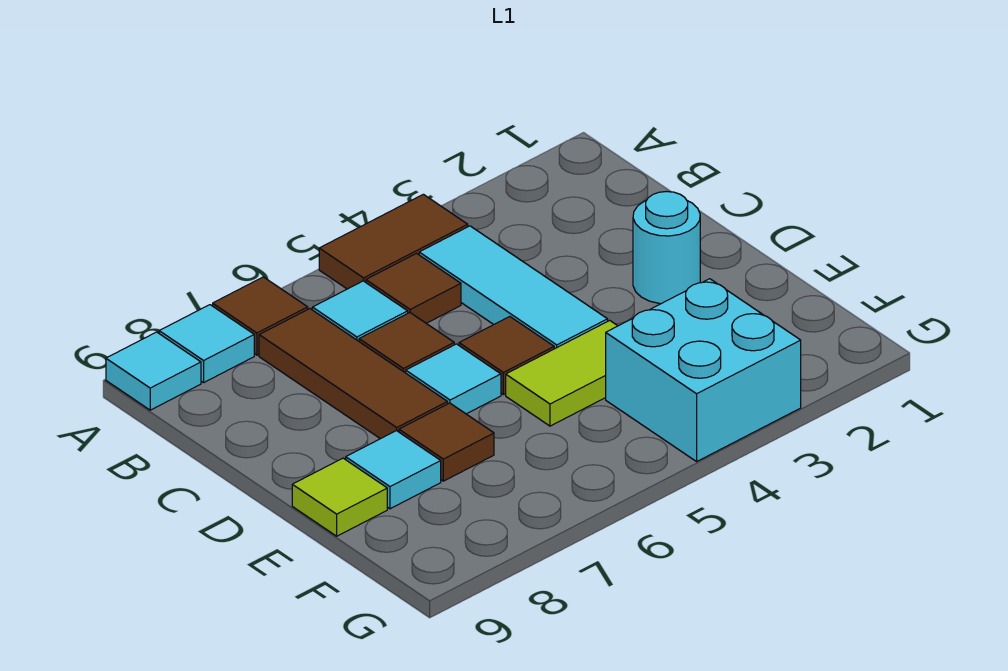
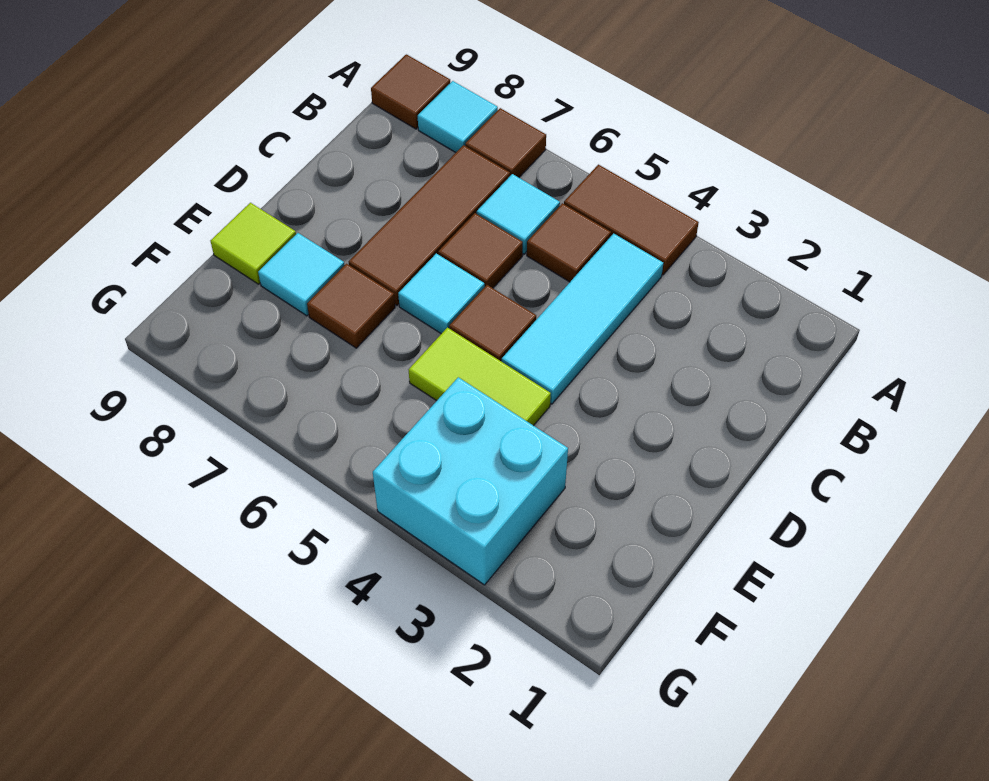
cyan 1x1 tile [106,332,201,410] -> brown 1x1 tile [371,54,450,129]
cyan 1x1 round brick [633,191,700,304] -> none

